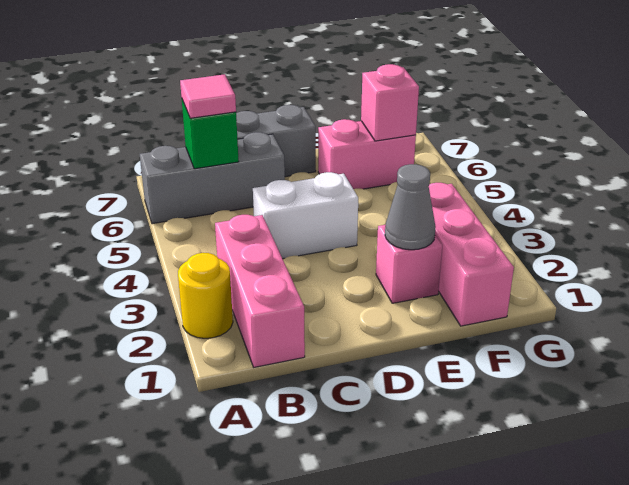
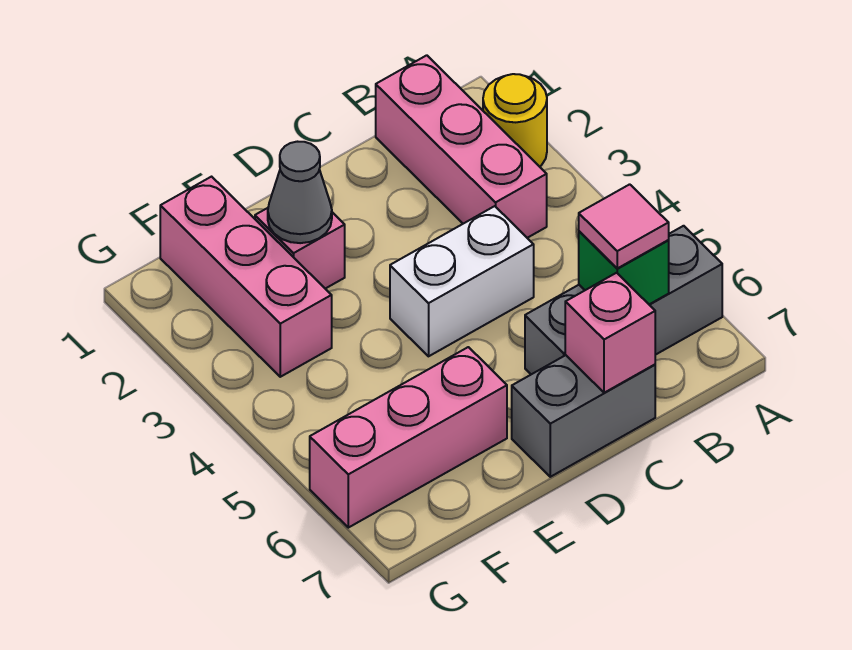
pink 1x2 brick [318,119,416,189] -> pink 1x3 brick [310,347,507,528]
pink 1x1 brick [361,64,419,141] -> pink 1x1 brick moved to [565,273,655,393]

